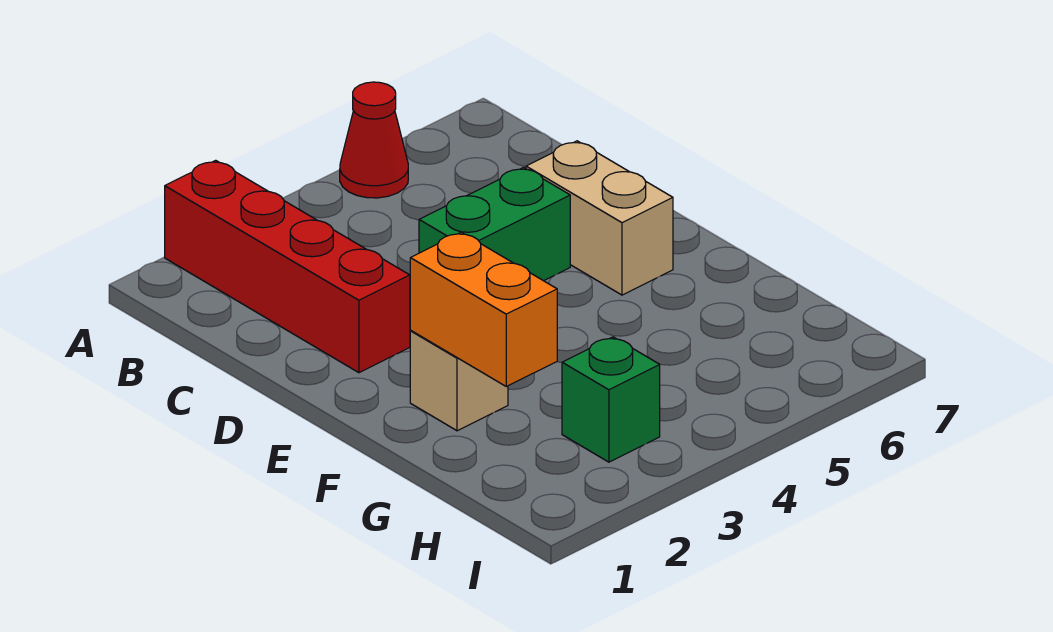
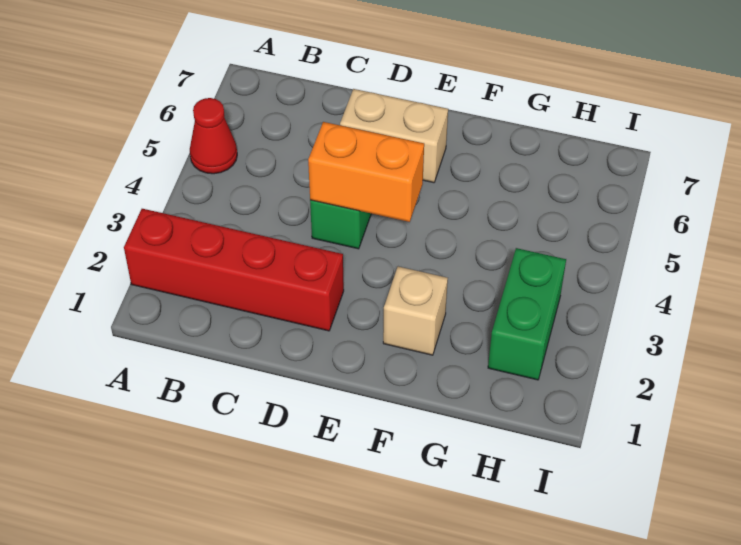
orange 1x2 brick [410,232,557,386] -> orange 1x2 brick moved to [308,122,424,222]
green 1x1 brick [562,337,660,462] -> green 1x2 brick [488,248,566,380]

